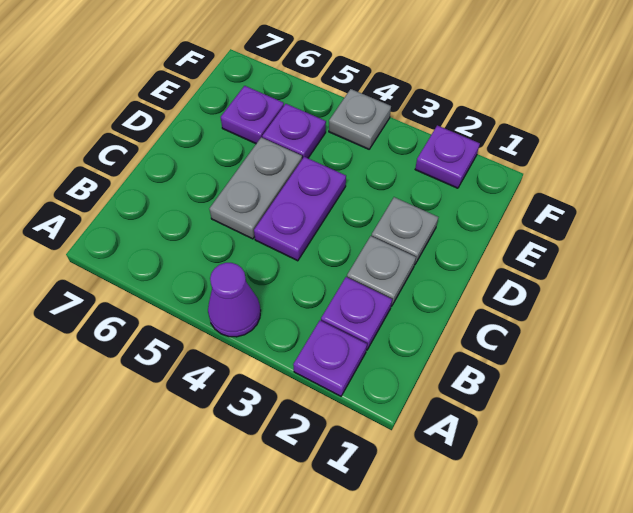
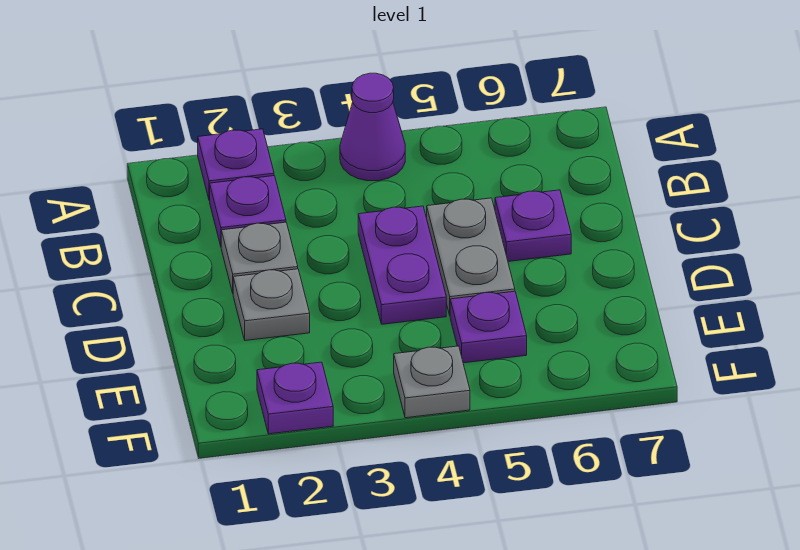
purple 1x1 plate [221,86,284,144] -> purple 1x1 plate moved to [495,190,571,261]

